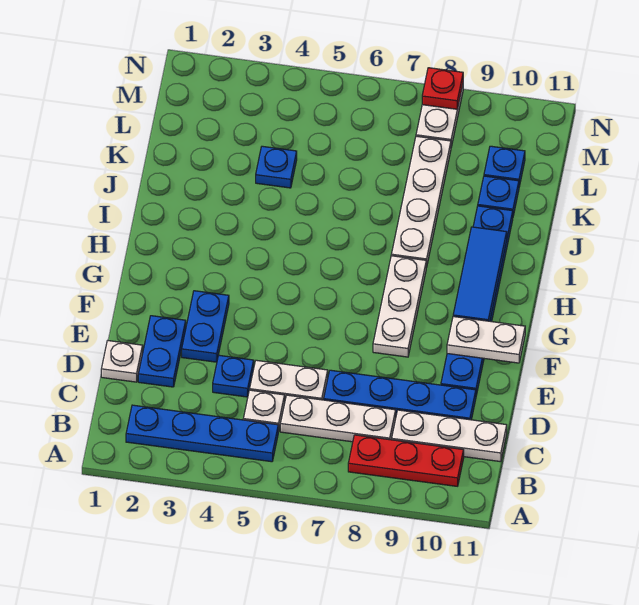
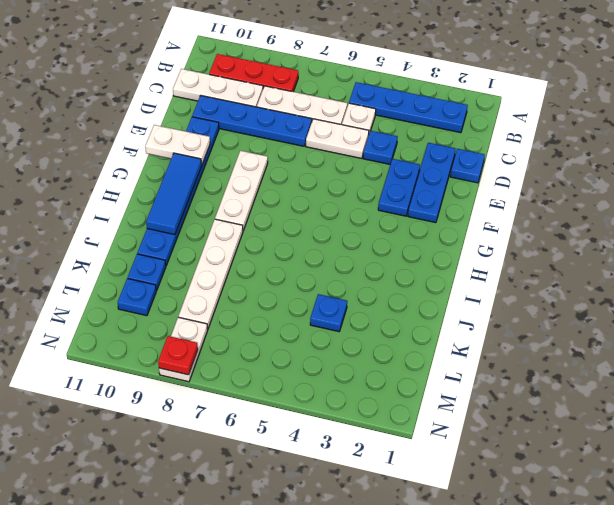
white 1x1 plate [101,341,143,382] -> blue 1x1 plate [450,149,485,183]
blue 1x2 plate [138,316,186,387] -> blue 1x3 plate [408,143,455,223]

